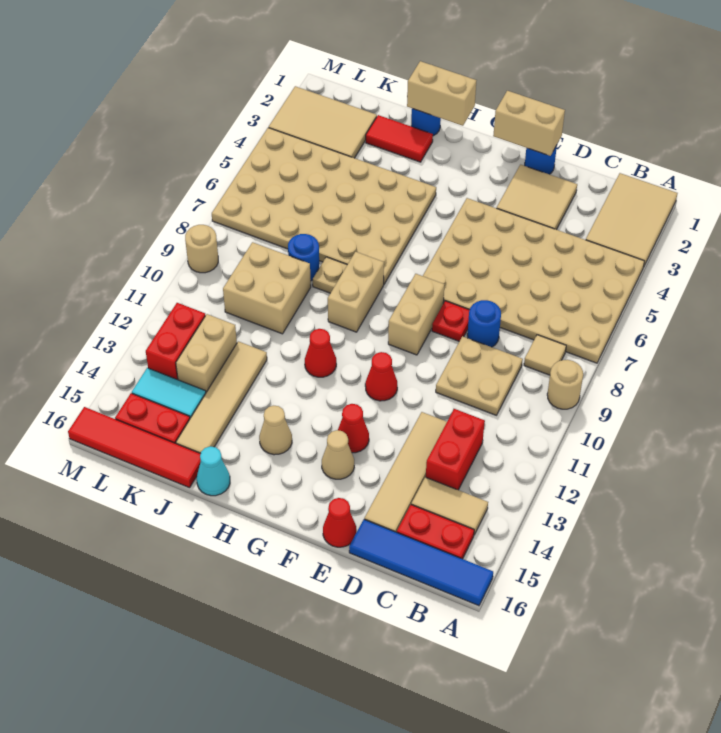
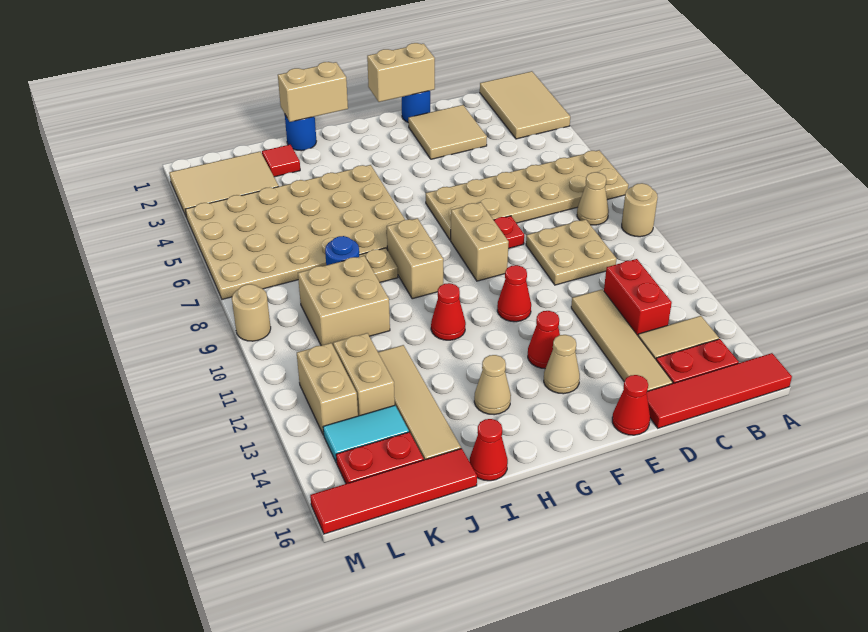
tan 4x6 plate [423,198,644,363] -> tan 2x6 plate [426,150,628,240]
blue 1x4 tile [349,520,493,606] -> red 1x4 tile [647,353,792,428]
tan 1x1 tile [524,335,566,375] -> tan 1x1 cone [577,172,609,225]
blue 1x1 round brick [467,300,501,347] -> none
red 1x2 tile [366,115,433,162] -> red 1x1 tile [262,145,300,177]
cyan 1x1 cone [197,446,230,496] -> red 1x1 cone [470,419,508,481]
red 1x2 brick [146,303,205,380] -> tan 1x2 brick [297,343,358,435]

